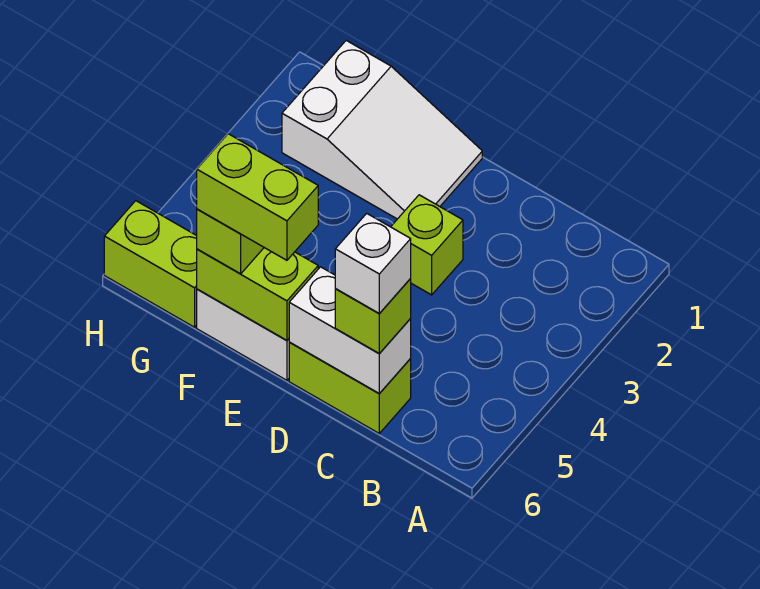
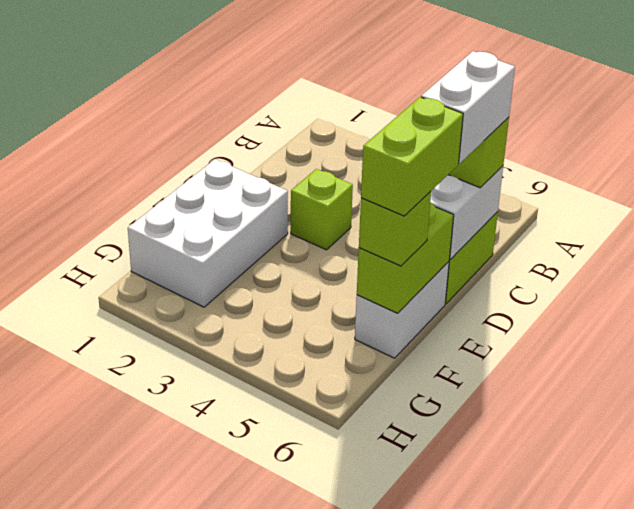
white 1x1 brick [335,214,411,314] -> white 1x2 brick [421,51,515,164]
white 2x3 slope [282,41,482,219] -> white 2x3 brick [128,159,288,307]
lime 1x2 brick [104,201,197,327] -> none

